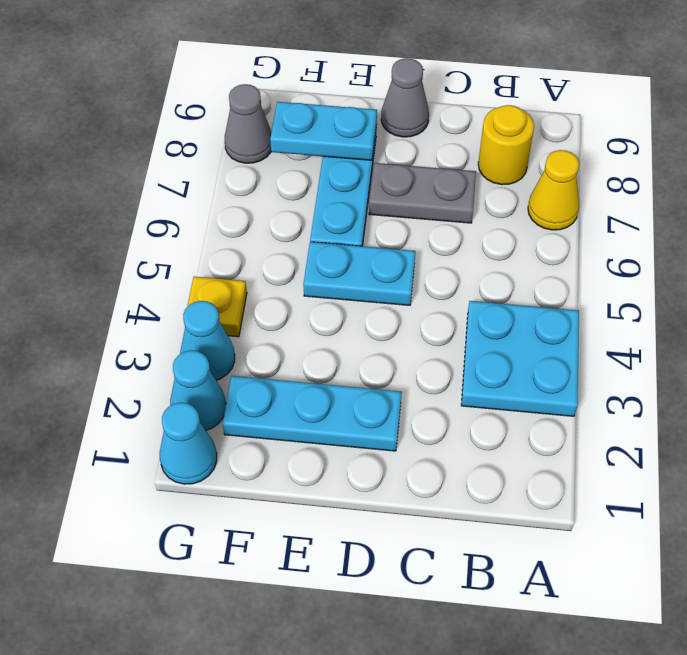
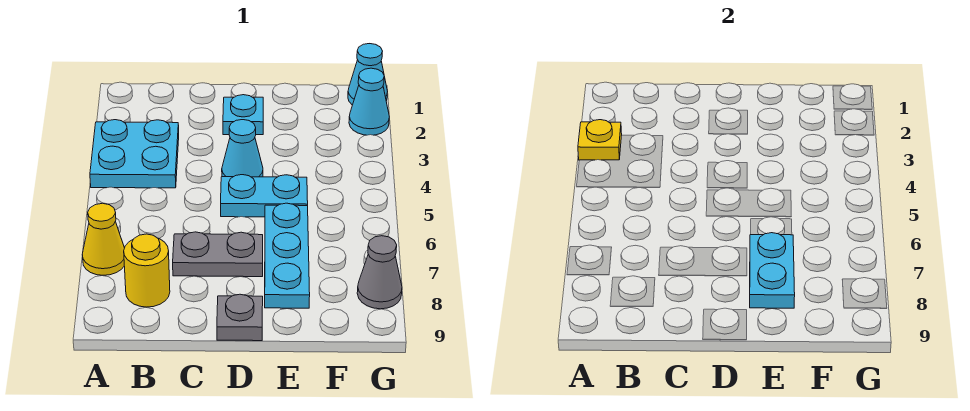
cyan 1x3 plate [223,376,402,451] -> cyan 1x1 plate [223,95,263,135]
grey 1x1 cone [381,58,429,137] -> grey 1x1 plate [217,294,263,341]
cyan 1x2 plate [270,102,377,160] -> cyan 1x2 plate turned to [750,233,795,308]
cyan 1x1 cone [180,301,235,380] -> cyan 1x1 cone moved to [222,120,263,177]
yellow 1x1 plate [187,277,247,337] -> yellow 1x1 plate moved to [578,120,622,160]

